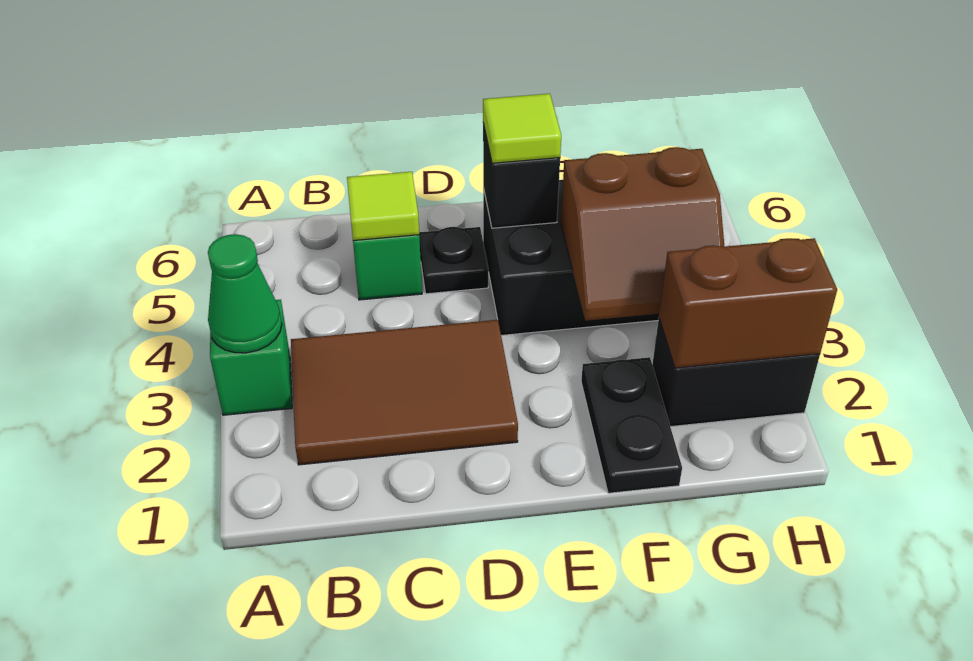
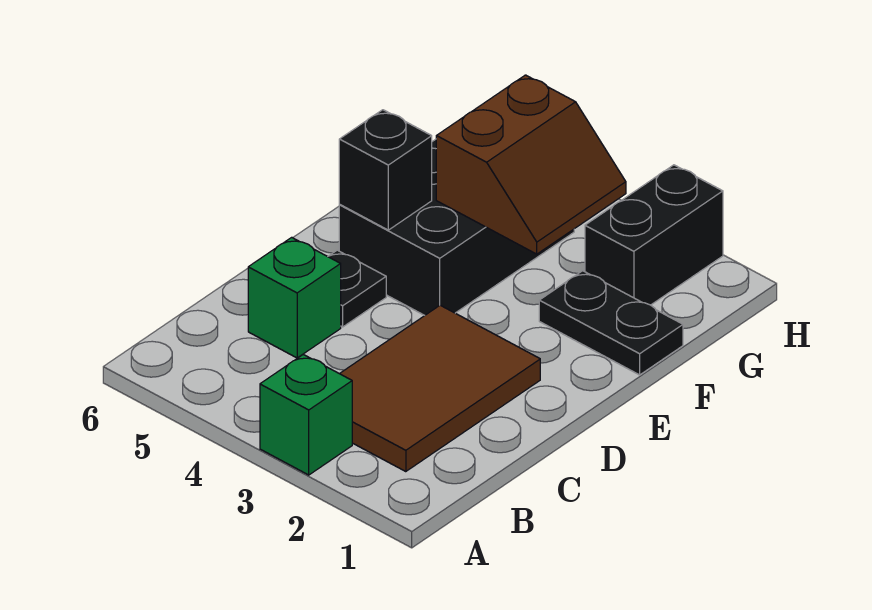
green 1x1 cone [208,234,282,353] -> none
lime 1x1 tile [347,172,419,241] -> none
lime 1x1 tile [483,94,561,163] -> none
brown 1x2 brick [659,238,837,368] -> none

